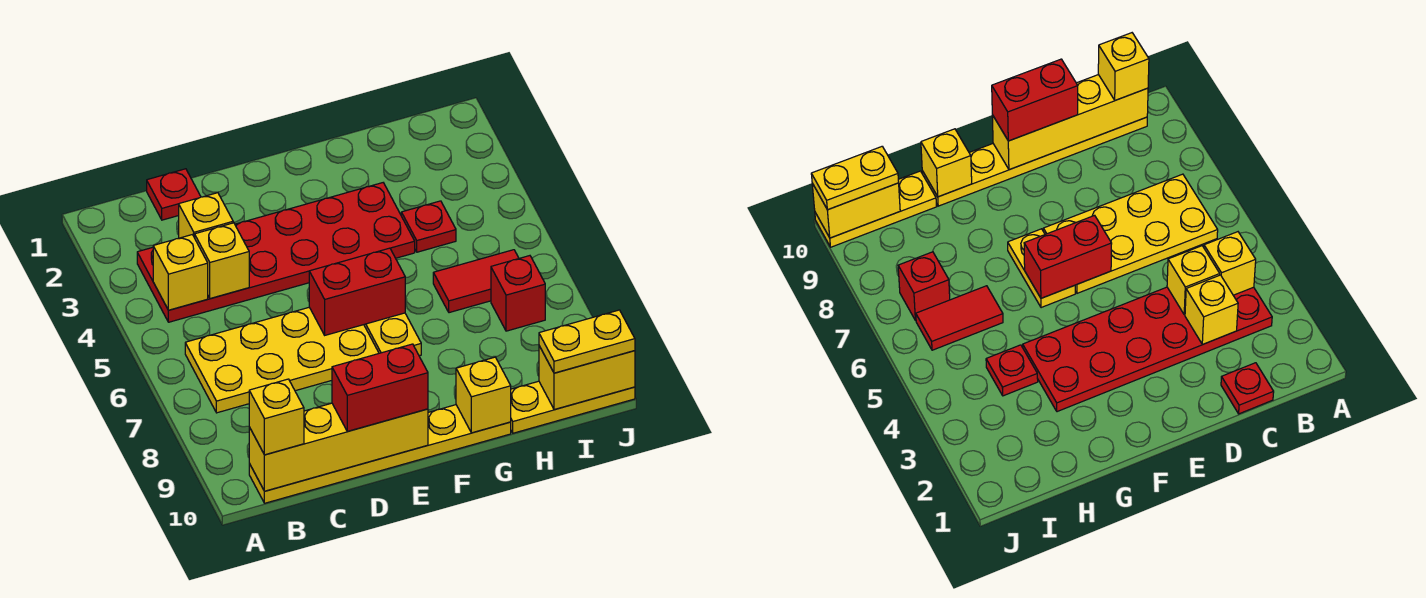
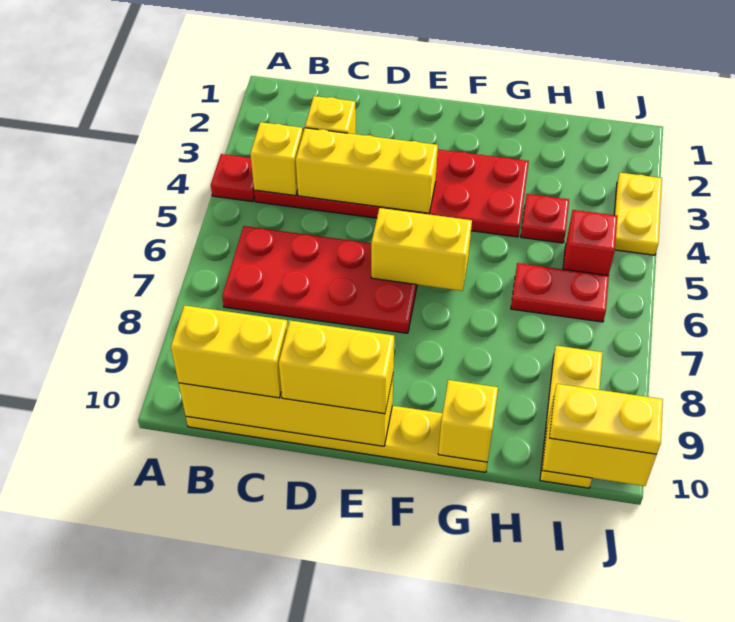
yellow 2x4 plate [185,307,379,413] -> red 2x4 plate [222,226,417,333]
yellow 1x1 brick [249,379,304,455] -> yellow 1x2 brick [171,305,288,398]
red 1x1 plate [147,169,201,220] -> red 1x1 plate moved to [211,154,255,202]
yellow 1x1 brick [195,223,249,299] -> yellow 1x3 brick [296,128,438,213]
red 1x2 brick [332,344,428,431] -> yellow 1x2 brick [279,320,394,414]
red 1x2 brick [309,248,405,335] -> yellow 1x2 brick [371,208,472,291]
yellow 1x2 plate [364,313,421,356] -> yellow 1x2 plate moved to [614,173,662,255]
red 1x2 tile [433,250,519,313] -> red 1x2 plate [511,263,609,322]
yellow 1x3 plate [511,381,635,433] -> yellow 1x3 plate turned to [540,346,603,488]
red 1x1 brick [491,256,545,331] -> red 1x1 brick moved to [563,210,617,275]

